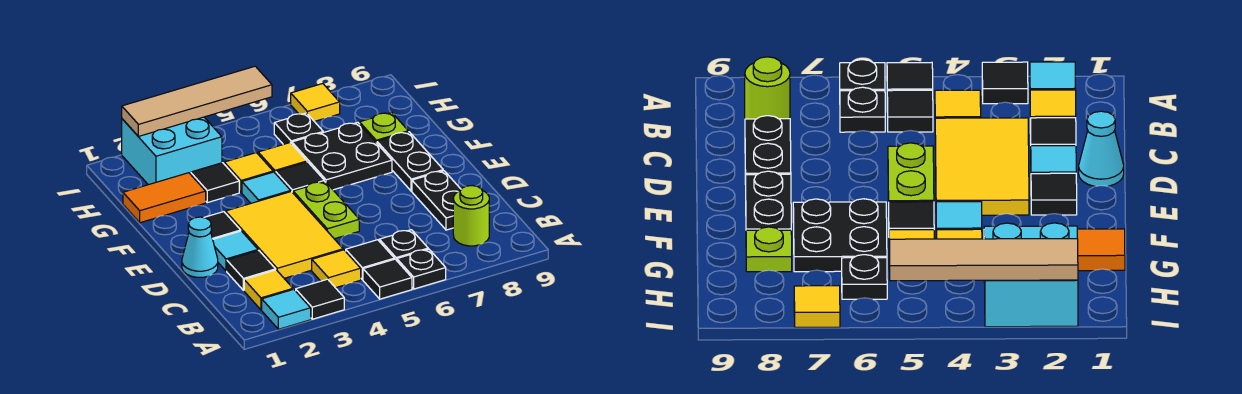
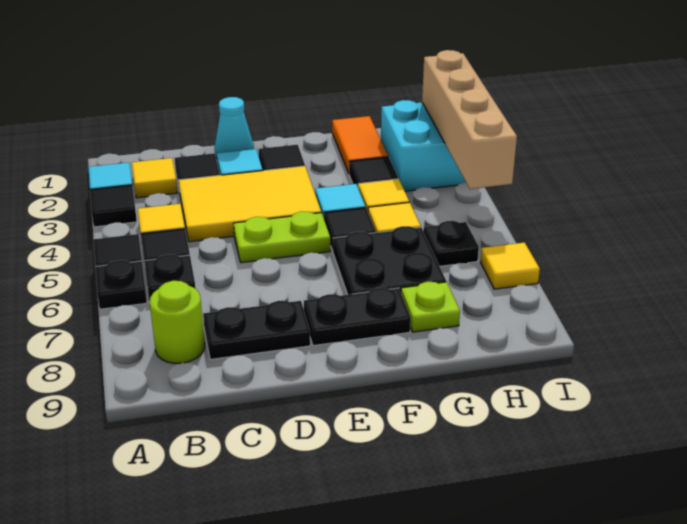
tan 1x4 tile [122,66,272,136] -> tan 1x4 brick [422,50,517,189]

